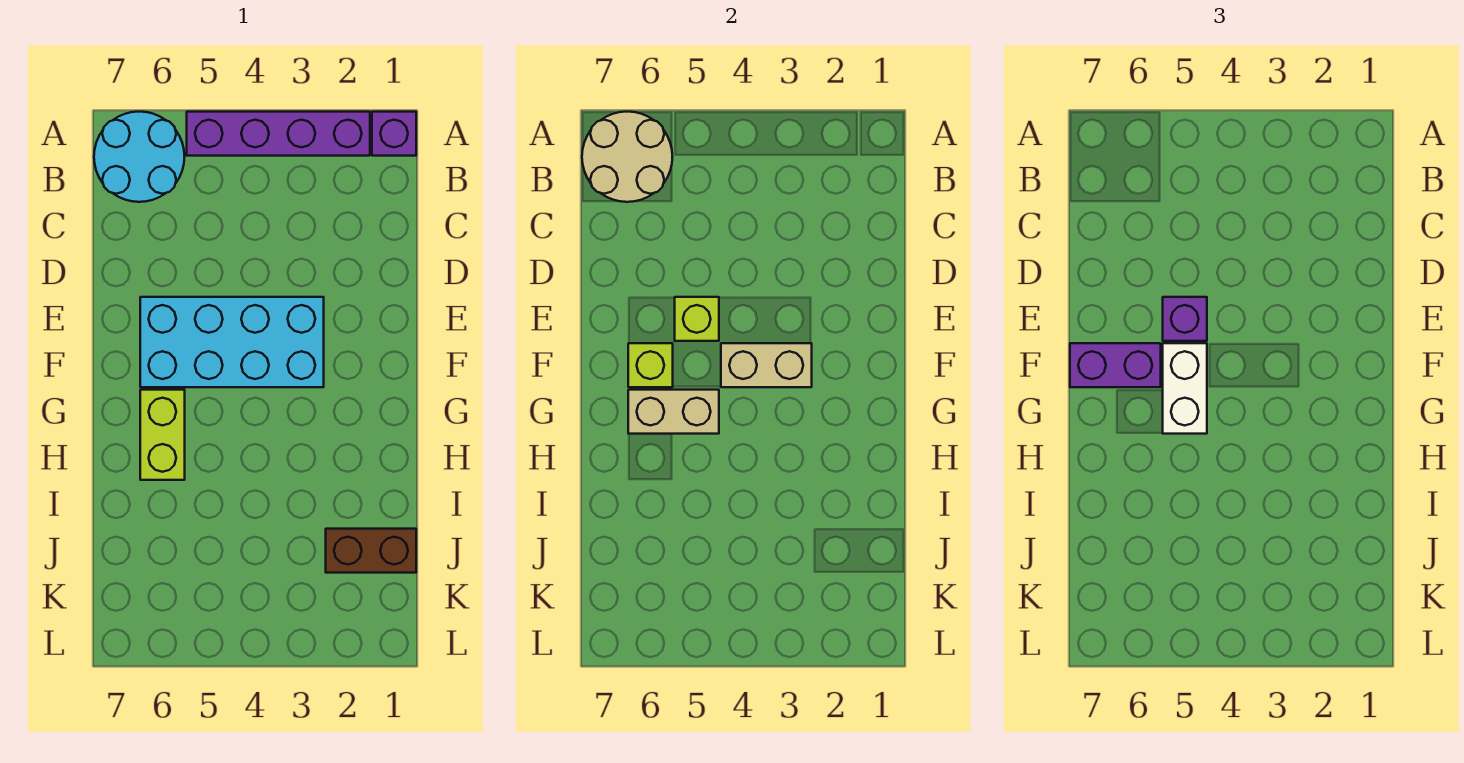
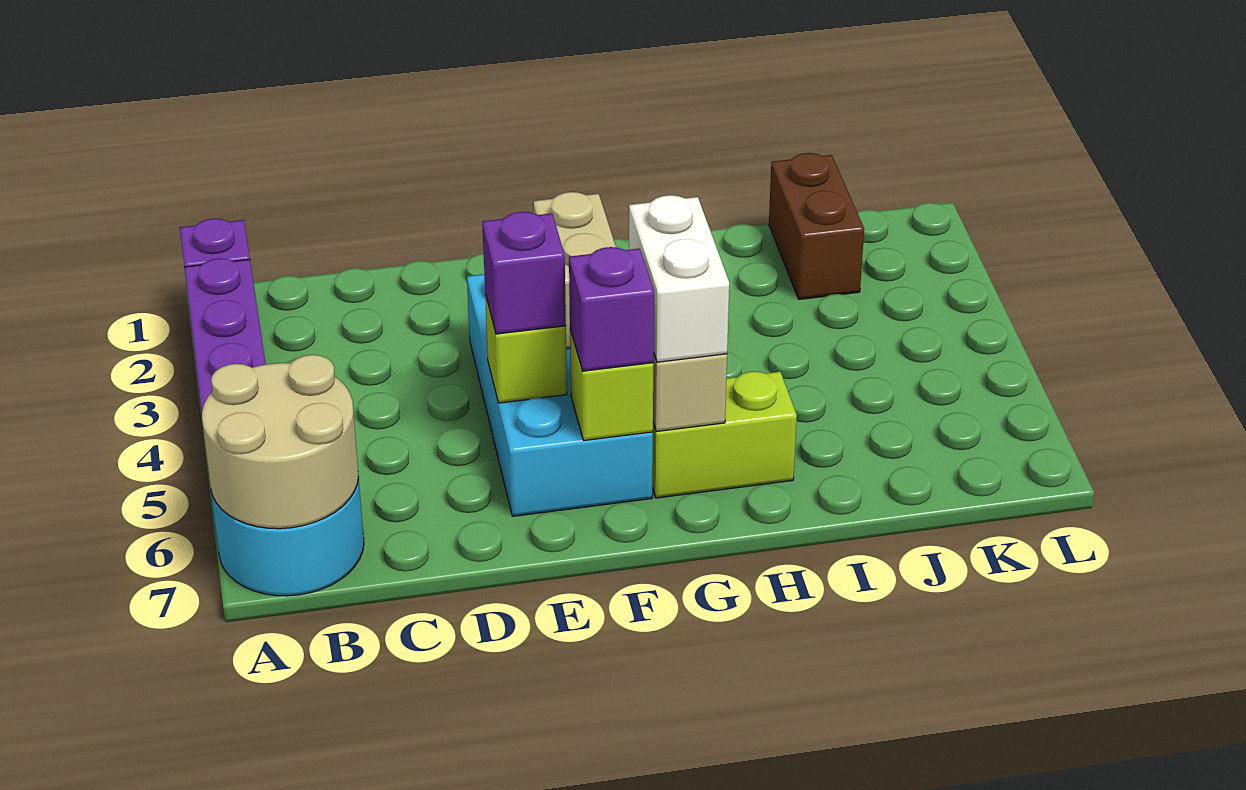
white 1x2 brick [1163,343,1207,434] -> white 1x2 brick turned to [629,195,729,362]
purple 1x2 brick [1070,343,1161,387] -> purple 1x1 brick [569,247,654,371]

